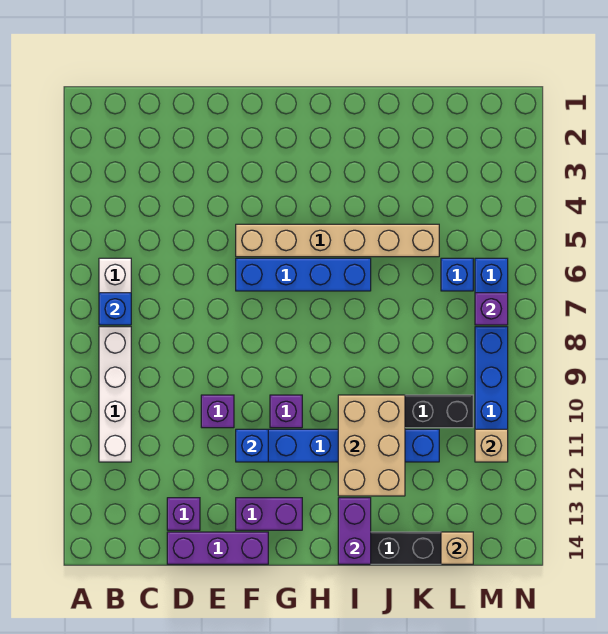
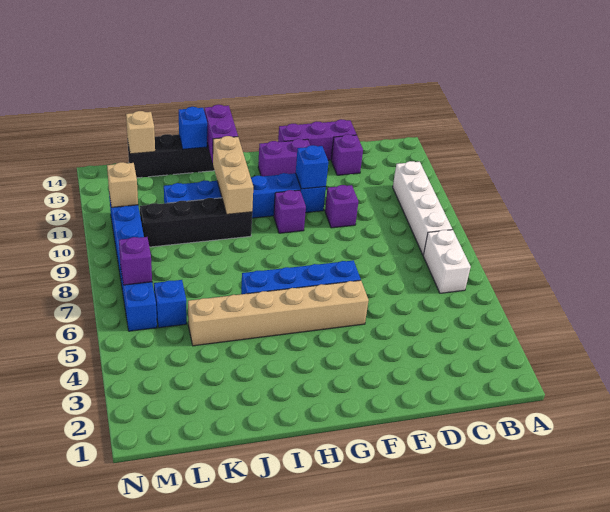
blue 1x1 brick [99,293,131,325] -> blue 1x1 brick moved to [179,107,207,149]
tan 2x3 brick [338,395,405,496] -> tan 1x3 brick [213,136,253,214]

